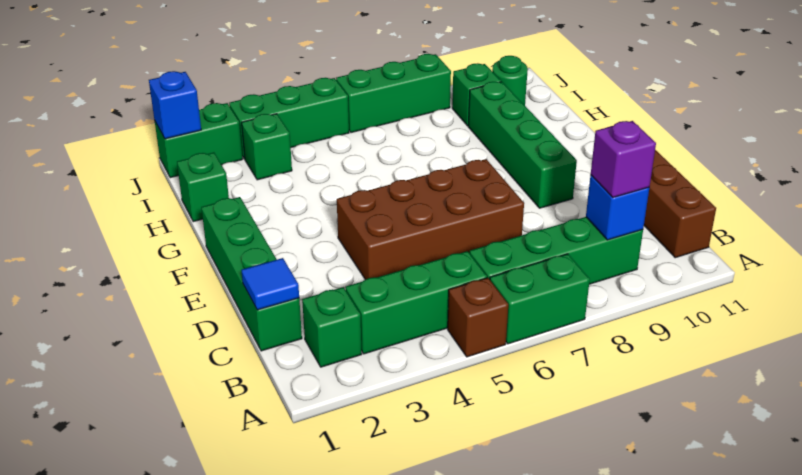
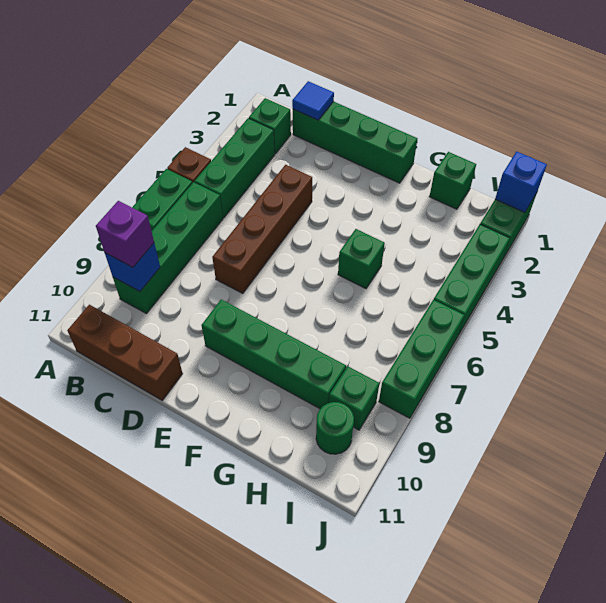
brown 2x4 brick [337,159,524,280] -> brown 1x4 brick [212,165,312,294]
green 1x1 brick [242,114,292,180] -> green 1x1 brick moved to [338,229,385,289]

